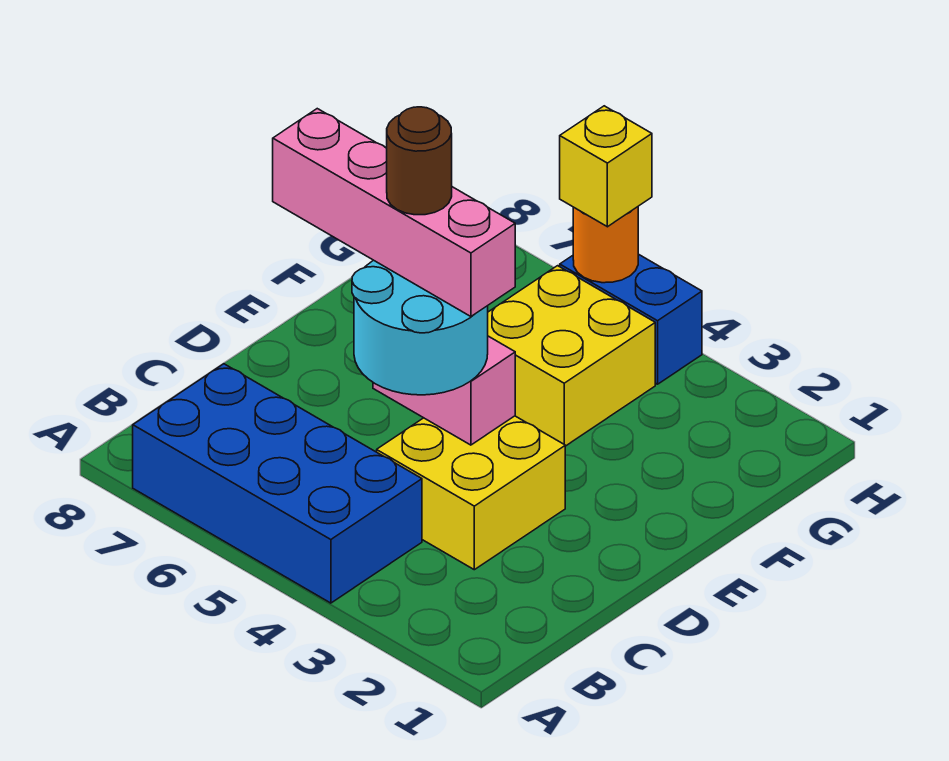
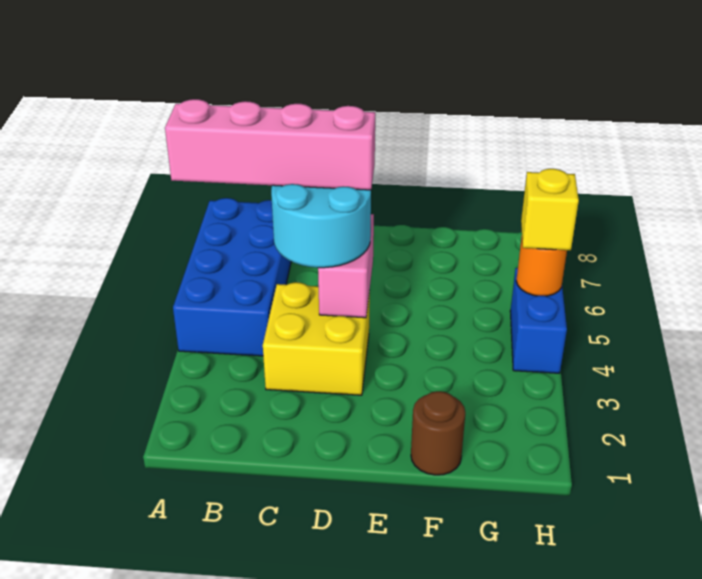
pink 1x4 brick [273,109,515,316] -> pink 1x4 brick turned to [165,99,375,190]
brown 1x1 round brick [387,107,452,215] -> brown 1x1 round brick moved to [411,391,465,475]
yellow 2x2 brick [488,266,655,446] -> none

